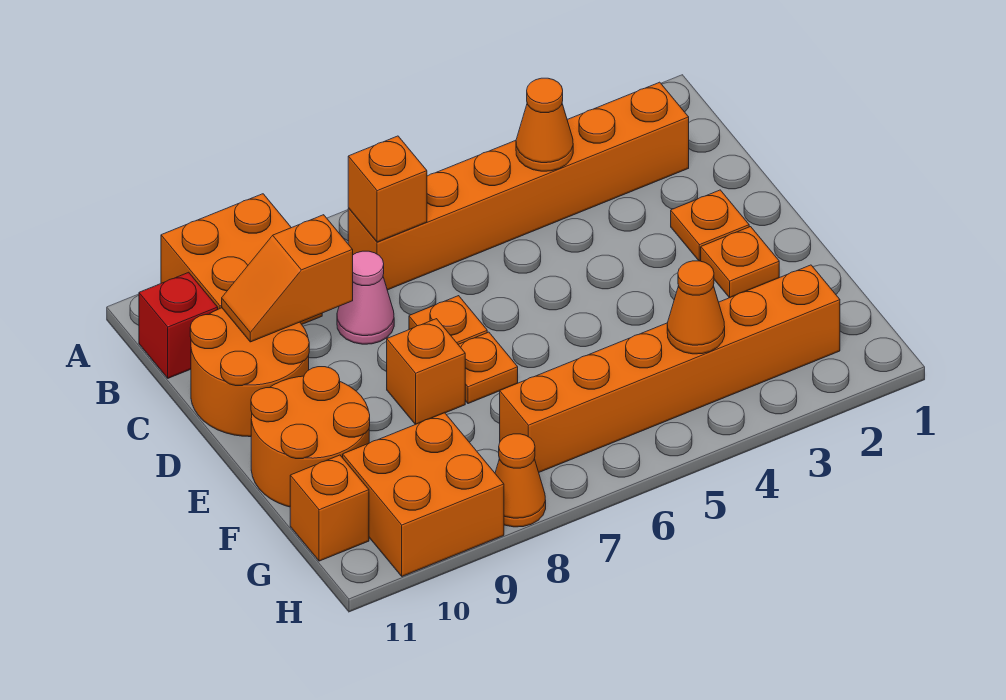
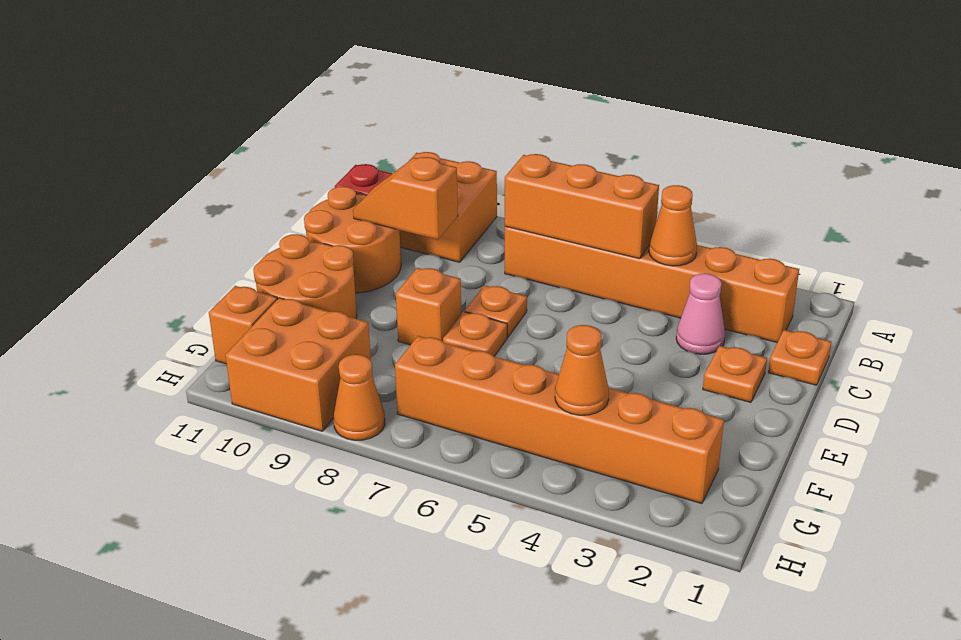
orange 1x1 brick [348,136,427,242] -> orange 1x3 brick [505,154,659,259]
pink 1x1 cone [337,251,394,344] -> pink 1x1 cone moved to [676,273,725,354]
orange 1x1 plate [701,227,779,298] -> orange 1x1 plate moved to [768,330,831,385]

